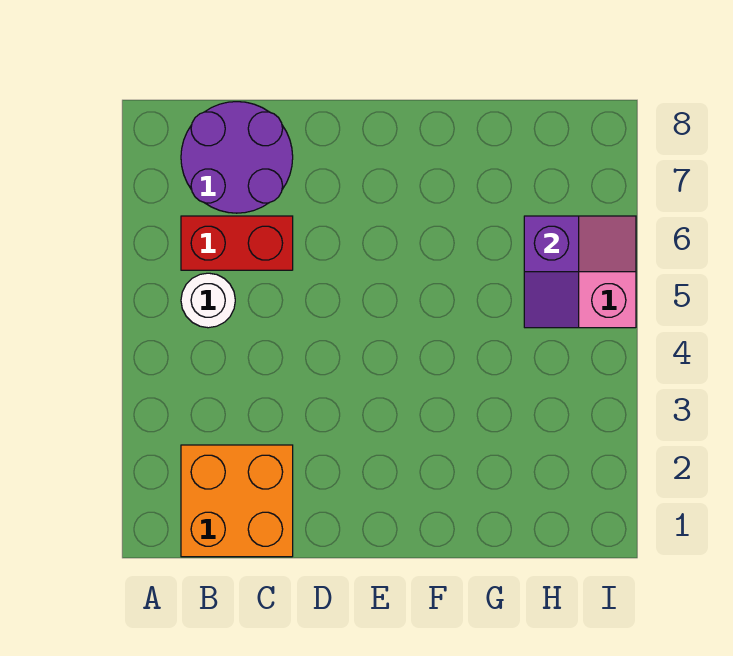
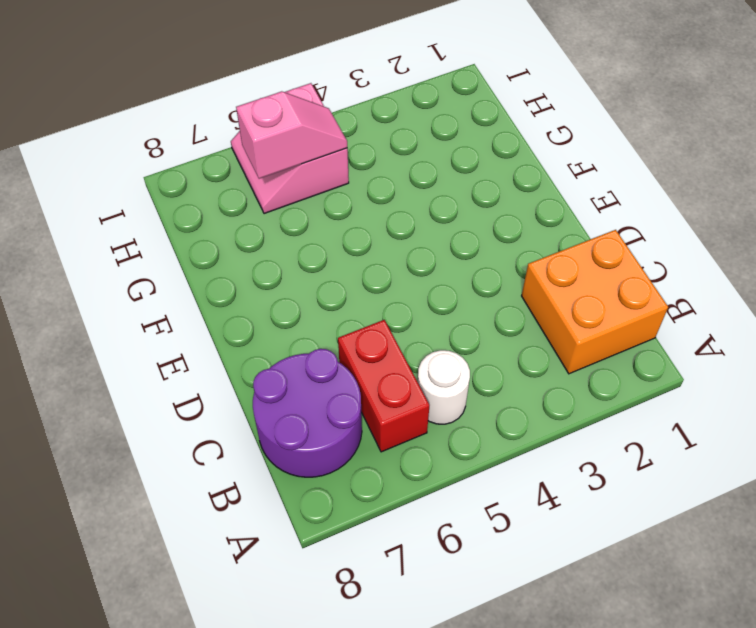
purple 1x2 slope [524,216,579,328] -> pink 1x2 slope [236,91,347,179]

